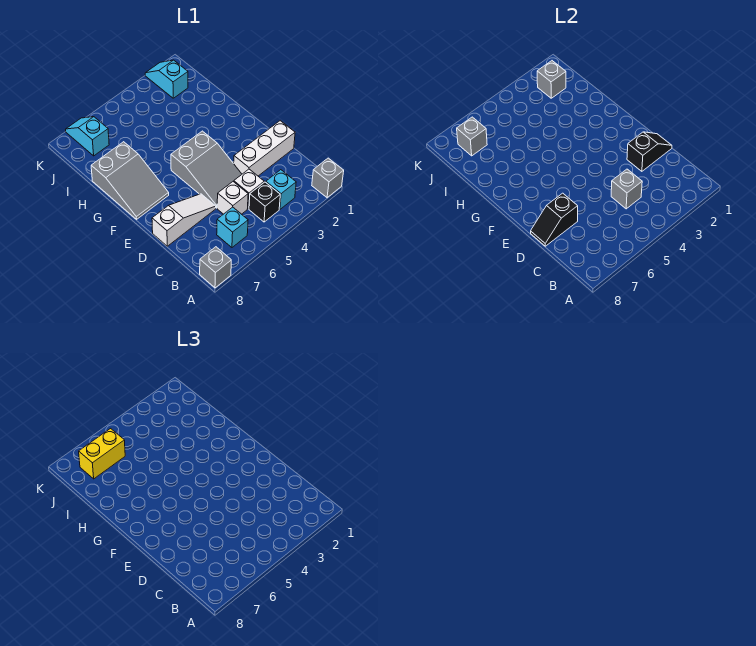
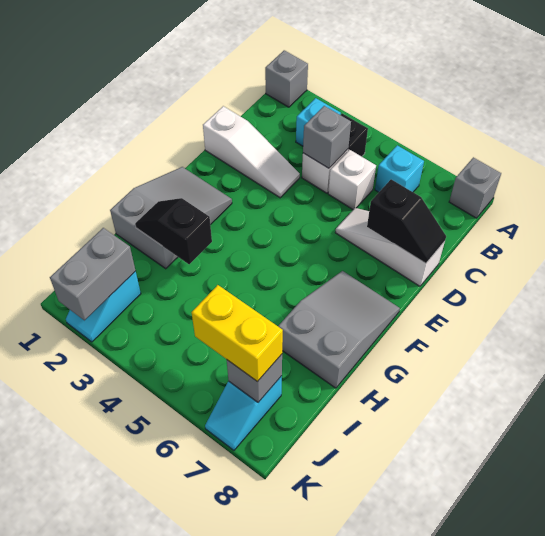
white 1x3 brick [234,121,295,176] -> white 1x3 slope [203,106,300,198]
black 1x2 slope [627,132,672,171] -> black 1x2 slope moved to [135,198,212,264]
grey 2x3 slope [171,131,242,208] -> grey 2x3 slope moved to [110,167,232,269]
grey 1x1 brick [537,61,566,98] -> grey 1x2 brick [50,228,136,320]

